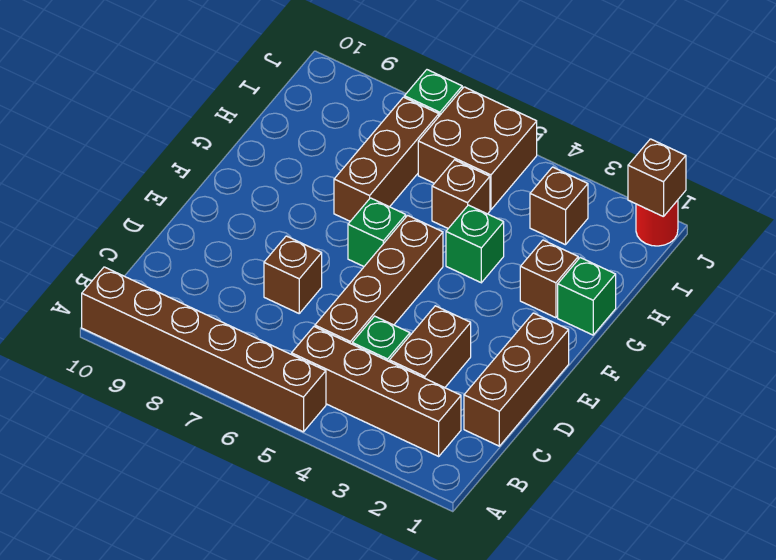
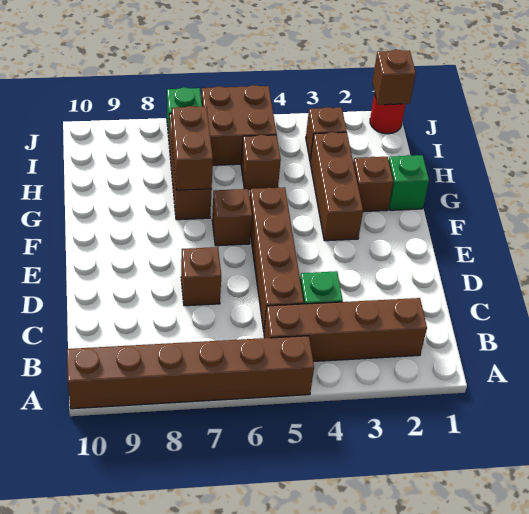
brown 1x3 brick [464,313,569,446] -> brown 1x3 brick moved to [310,132,363,241]
brown 1x2 brick [389,306,471,388] -> brown 1x2 brick moved to [172,106,213,190]
green 1x1 brick [348,198,406,266] -> brown 1x1 brick [212,189,252,246]
green 1x1 brick [446,205,504,283] -> none

